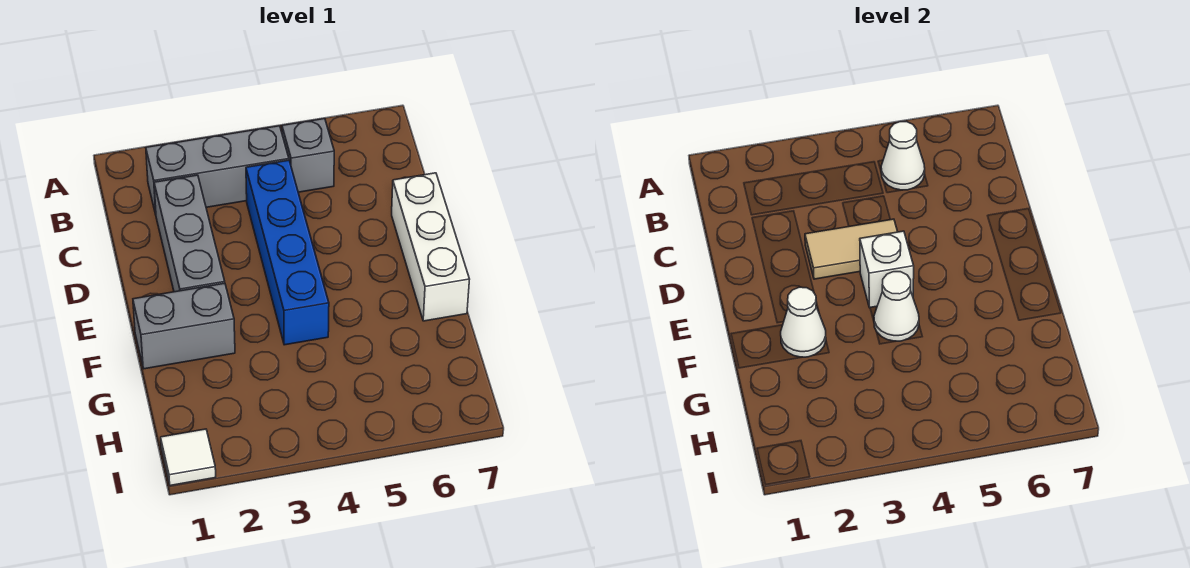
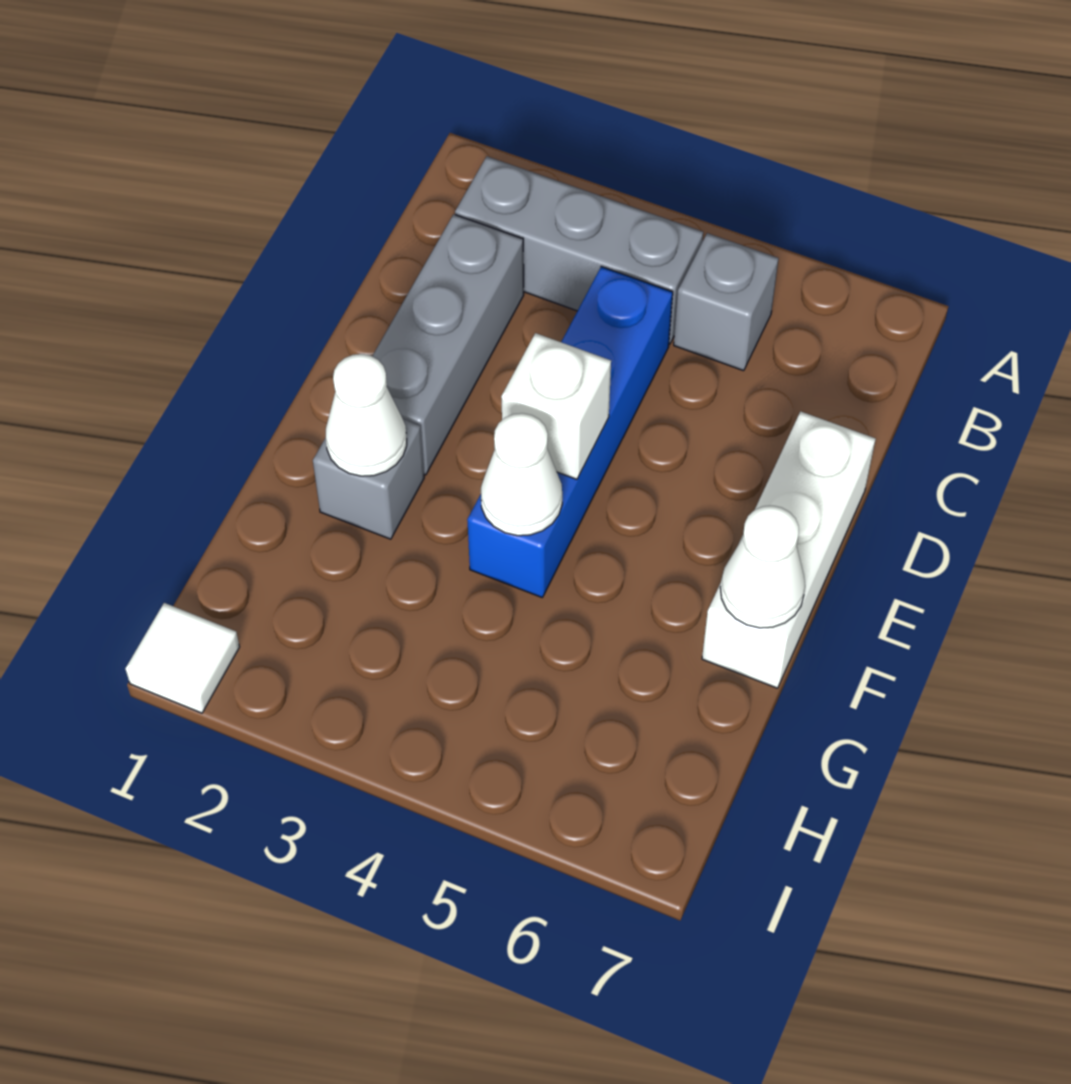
white 1x1 cone [881,122,925,190] -> white 1x1 cone moved to [720,506,805,628]
tan 1x2 tile [805,219,898,279] -> none
grey 1x2 brick [133,283,235,369] -> grey 1x1 brick [313,419,424,539]

